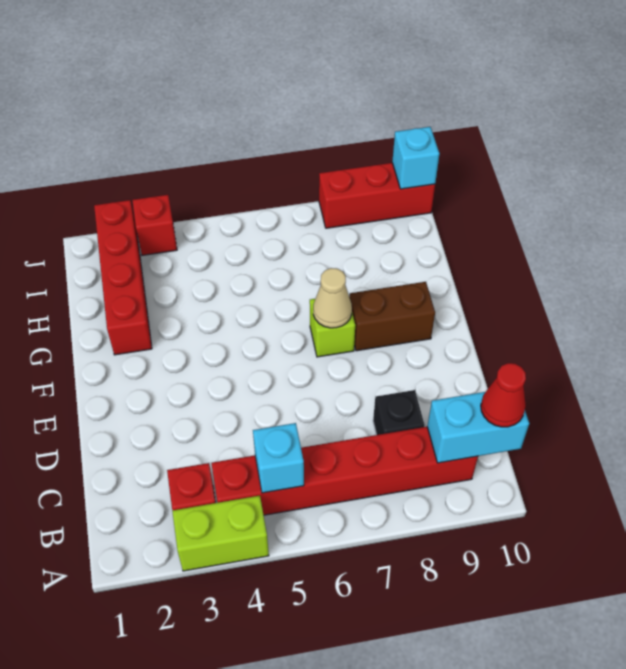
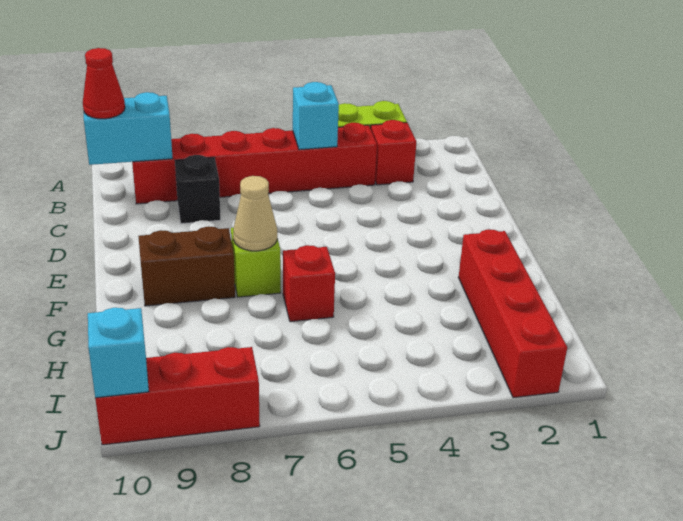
red 1x1 brick [132,195,177,255] -> red 1x1 brick moved to [283,245,335,322]

